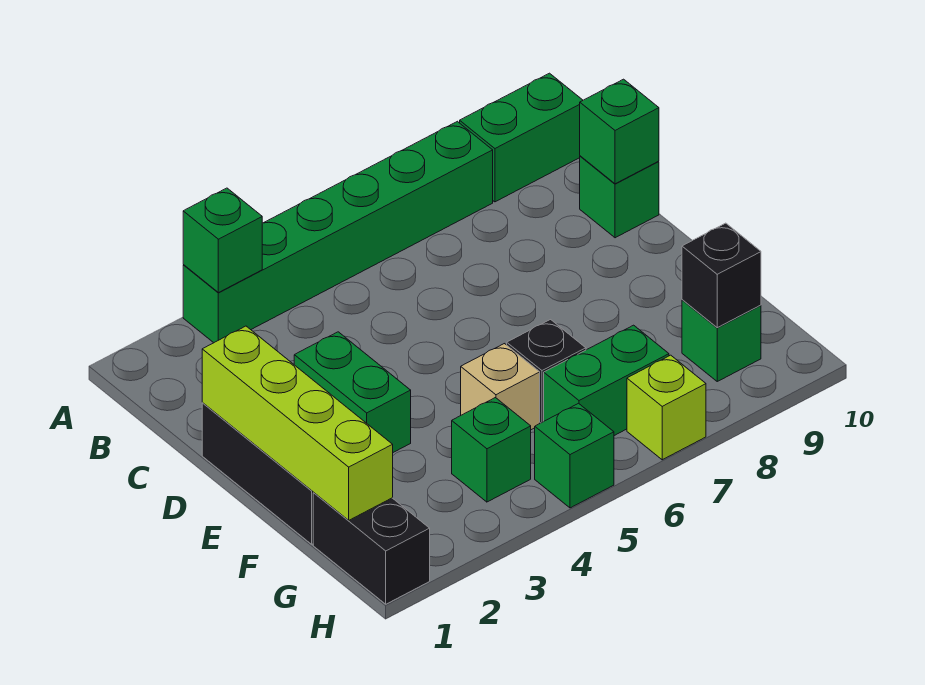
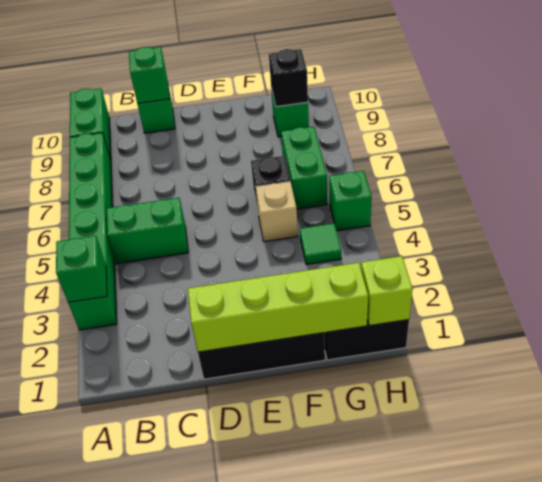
green 1x2 brick [294,332,411,452] -> green 1x2 brick moved to [107,198,188,263]
green 1x1 brick [452,398,531,502] -> green 1x1 tile [300,223,341,265]
lime 1x1 brick [627,355,706,460] -> lime 1x1 brick moved to [361,256,412,326]

